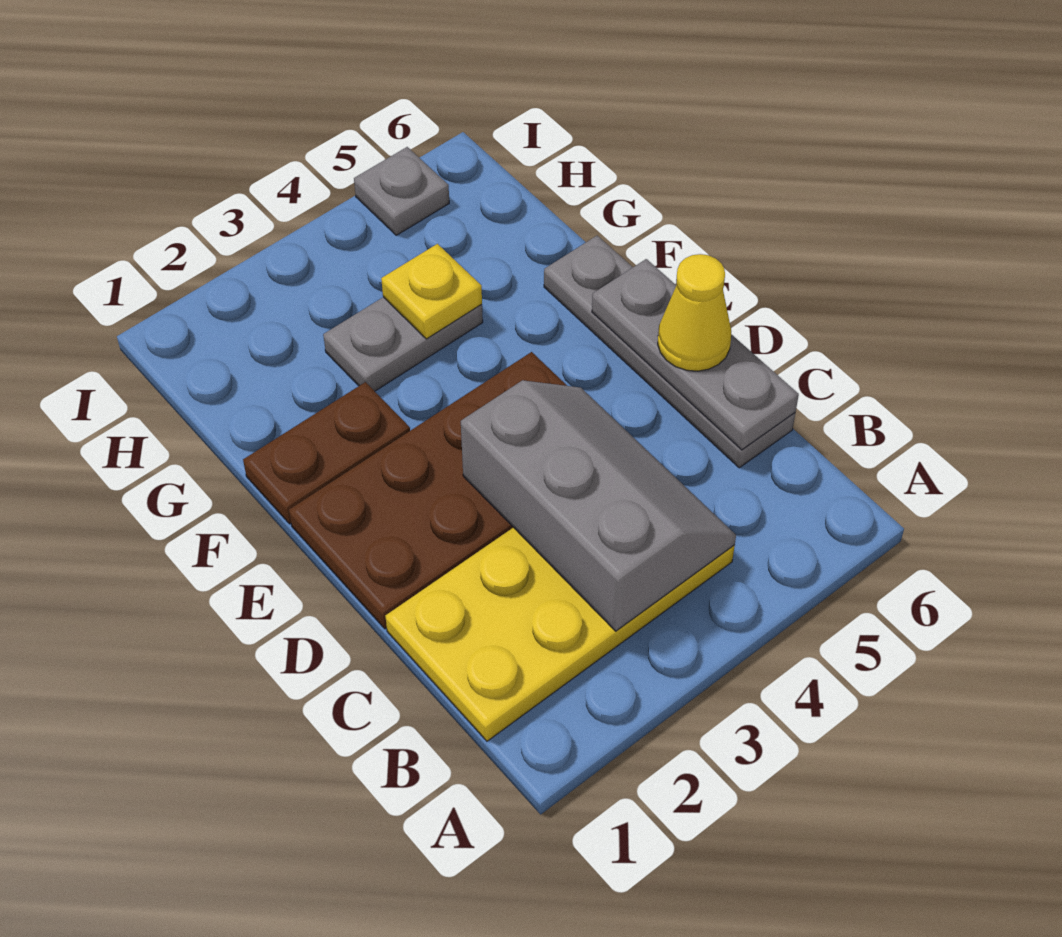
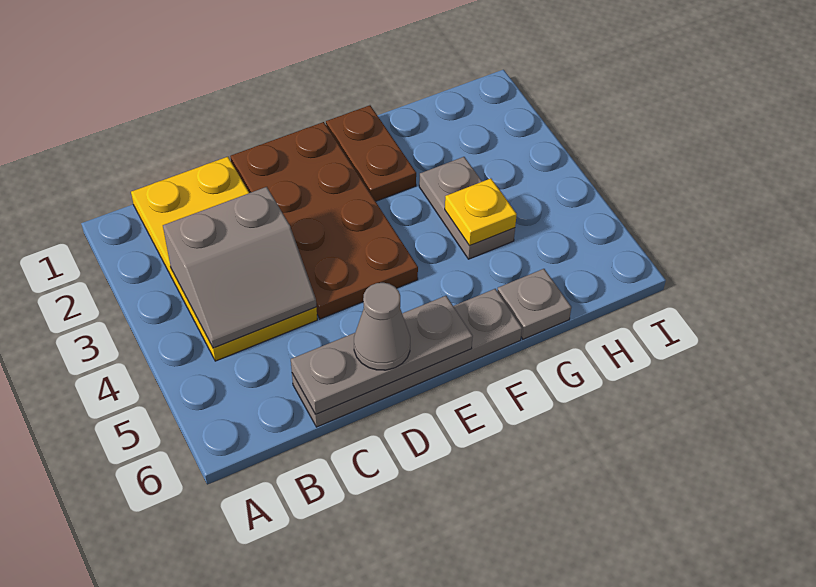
grey 2x3 slope [461,380,736,631] -> grey 2x2 slope [163,187,316,348]
yellow 1x1 cone [658,254,731,371] -> grey 1x1 cone [354,283,410,370]
grey 1x1 plate [354,147,449,235] -> grey 1x1 plate moved to [497,269,571,339]

